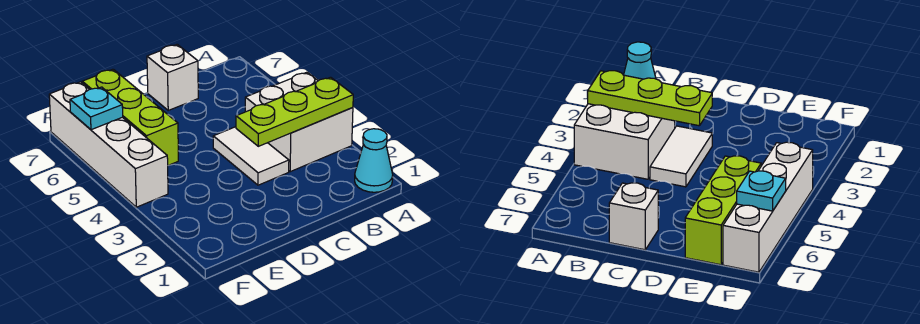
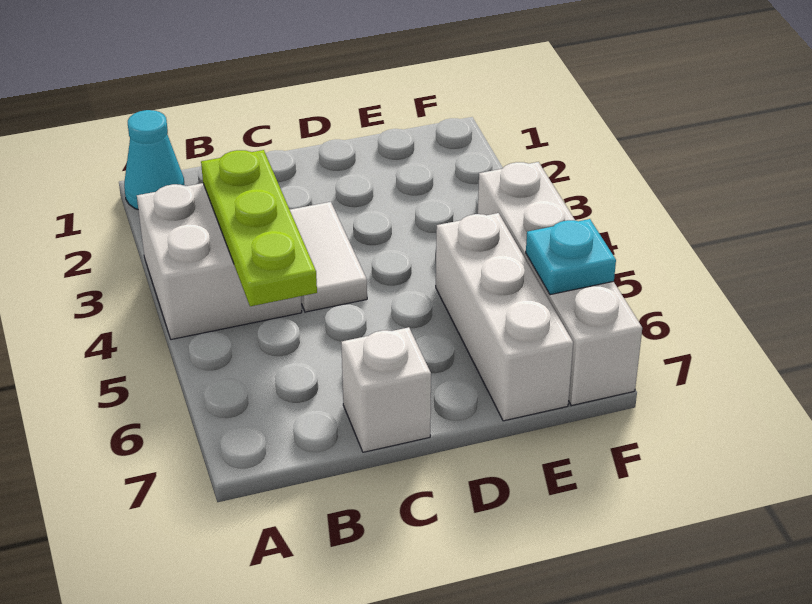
lime 1x3 plate [236,77,353,146] -> lime 1x3 plate turned to [201,150,317,306]
lime 1x3 brick [82,69,178,165] -> white 1x3 brick [436,213,573,421]

